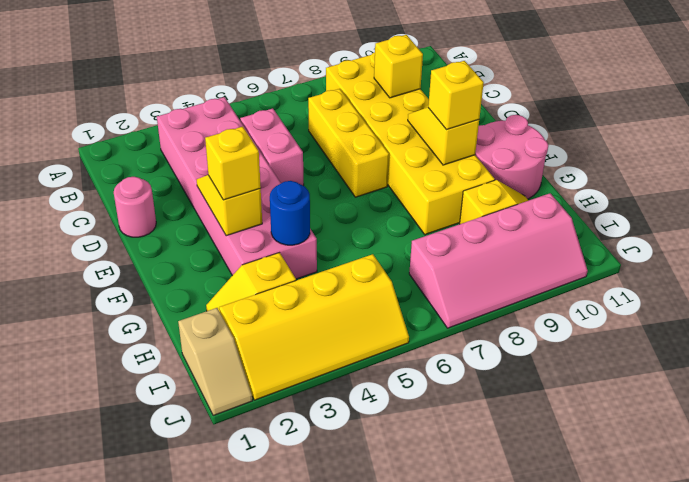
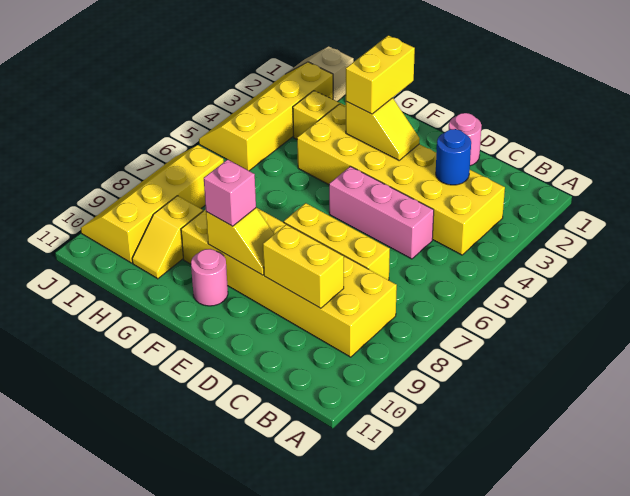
pink 2x6 brick [157,97,317,279] -> yellow 2x6 brick [297,104,505,255]
pink 1x2 brick [240,108,304,185] -> pink 1x3 brick [329,166,434,259]
yellow 1x1 brick [374,35,423,98] -> yellow 1x2 brick [263,225,344,308]
yellow 1x1 brick [205,127,261,200] -> yellow 1x2 brick [346,35,415,114]
yellow 1x1 brick [428,61,484,130] -> pink 1x1 brick [204,160,256,226]
pink 2x2 round brick [475,115,548,199] -> pink 1x1 round brick [191,249,228,306]
blue 1x1 round brick [270,181,310,245] -> blue 1x1 round brick moved to [436,129,471,185]
pink 2x4 slope [409,193,588,328] -> yellow 2x4 slope [81,145,224,263]

